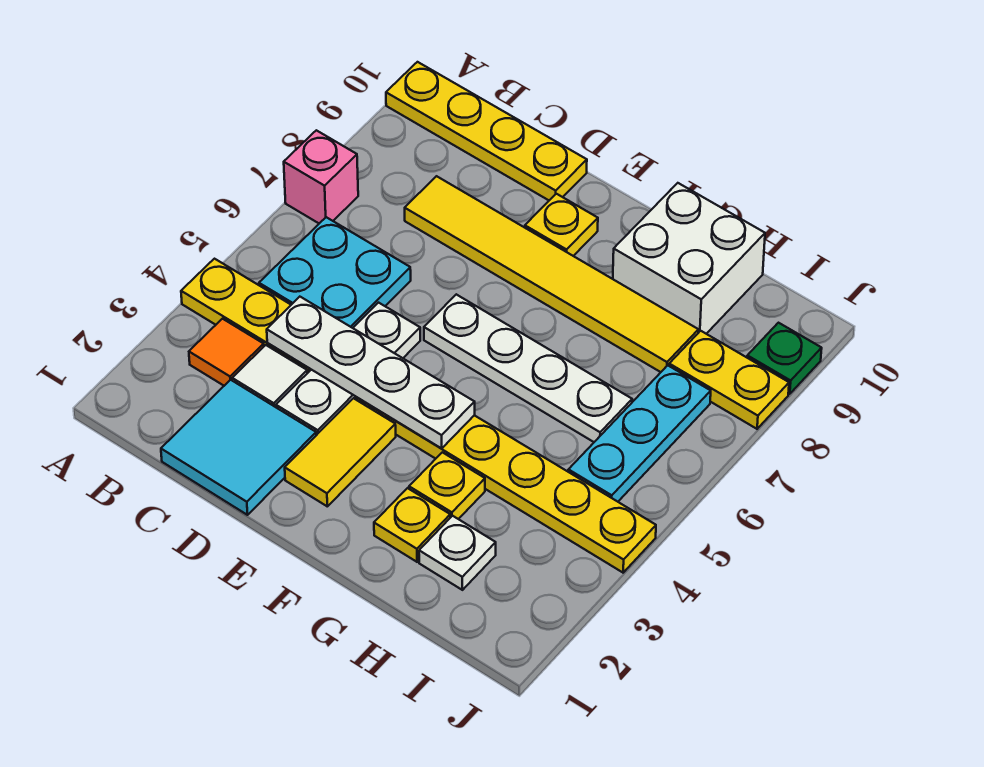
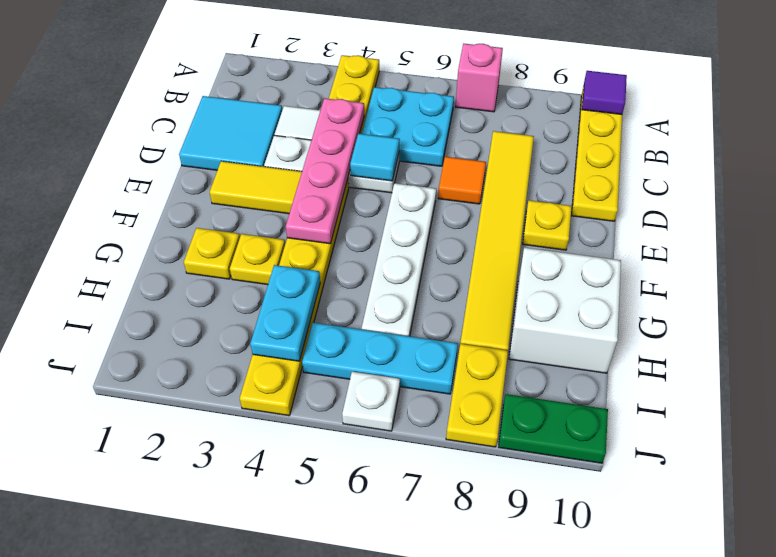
none -> purple 1x1 tile [582,71,627,115]
orange 1x1 tile [189,319,264,386] -> orange 1x1 tile moved to [438,157,486,204]
white 1x4 plate [267,297,475,449] -> pink 1x4 plate [286,98,364,244]
none -> cyan 1x1 tile [350,134,400,181]
white 1x1 plate [419,516,496,590] -> white 1x1 plate moved to [342,372,400,431]
none -> cyan 1x2 plate [250,265,320,361]
green 1x1 plate [747,323,822,394] -> green 1x2 plate [499,394,608,463]

